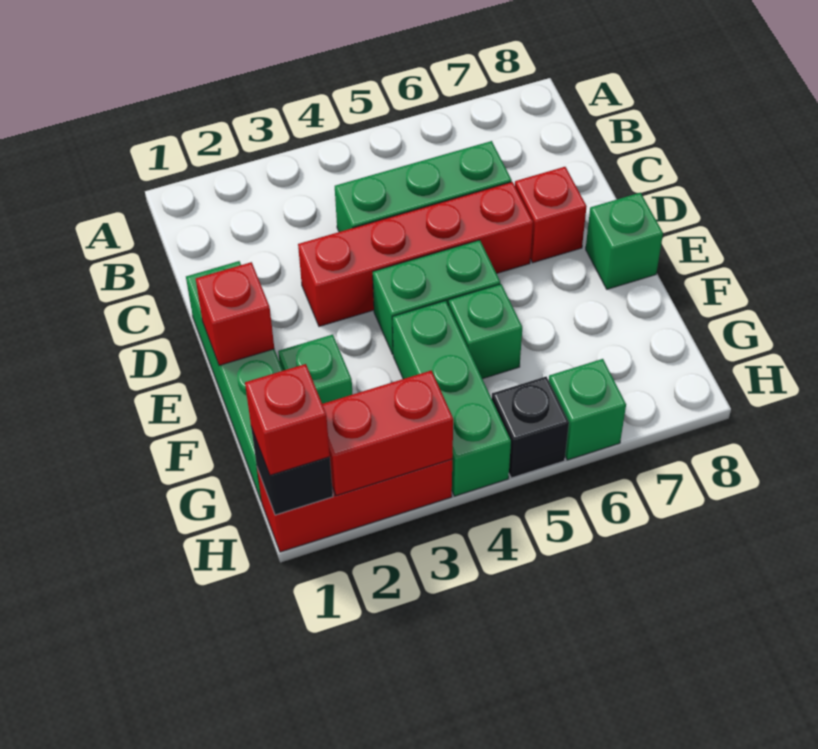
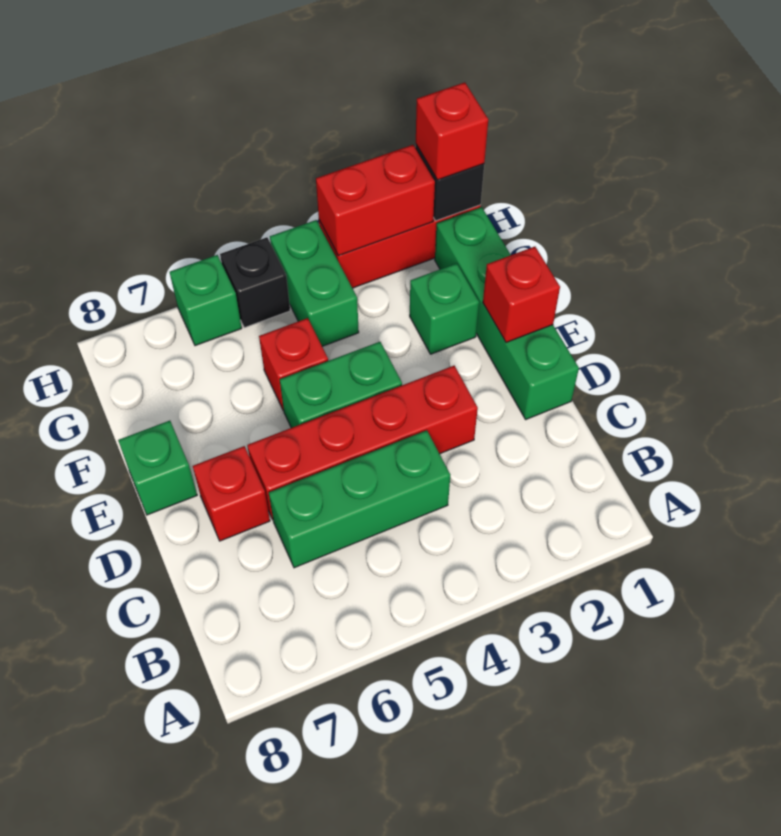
green 1x3 brick [392,301,511,496] -> green 1x2 brick [270,220,359,346]
green 1x1 brick [448,284,522,379] -> red 1x1 brick [259,318,328,410]

